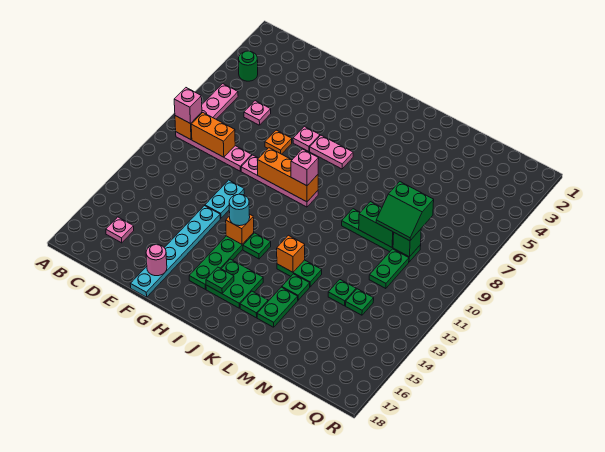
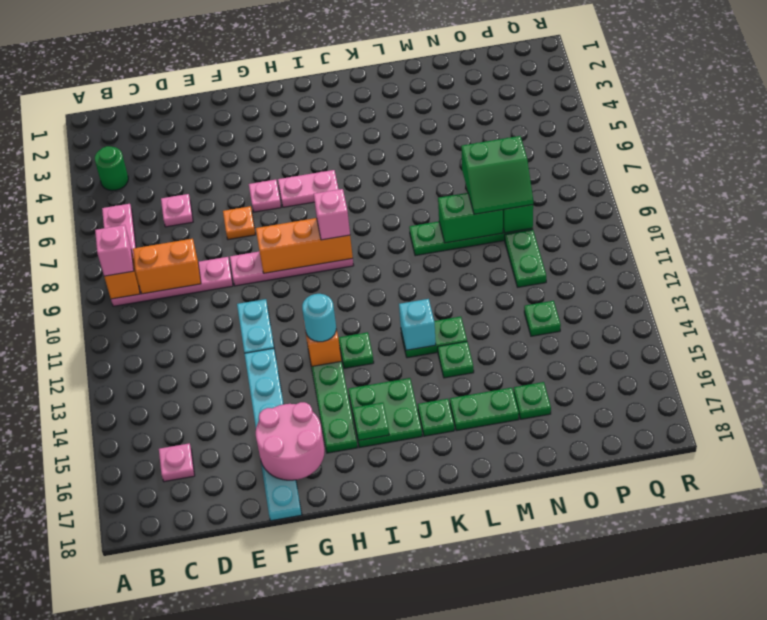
pink 1x1 round brick [146,245,167,276] -> pink 2x2 round brick [256,402,325,480]
orange 1x1 brick [277,235,305,272] -> cyan 1x1 brick [399,299,436,350]
green 1x2 plate [257,287,298,327] -> green 1x2 plate turned to [450,388,519,431]
green 1x1 plate [328,280,356,306] -> green 1x1 plate moved to [514,382,551,419]

